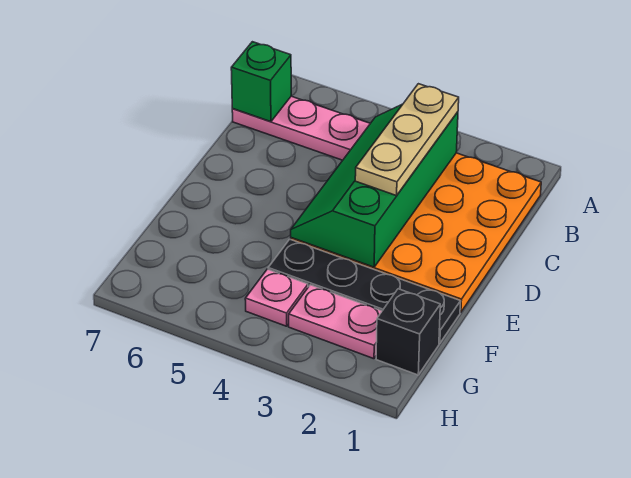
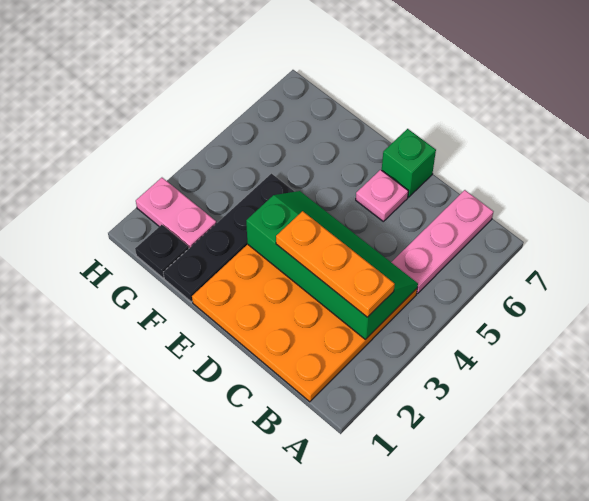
tan 1x3 plate [355,84,459,196] -> orange 1x3 plate [276,211,395,317]
green 1x1 brick [231,42,291,122] -> green 1x1 brick moved to [382,129,436,197]
black 1x1 brick [376,289,440,375] -> black 1x1 plate [135,225,189,278]
pink 1x2 plate [289,285,382,359] -> pink 1x2 plate turned to [136,178,216,248]
pink 1x1 plate [245,269,308,326] -> pink 1x1 plate moved to [356,170,408,221]

